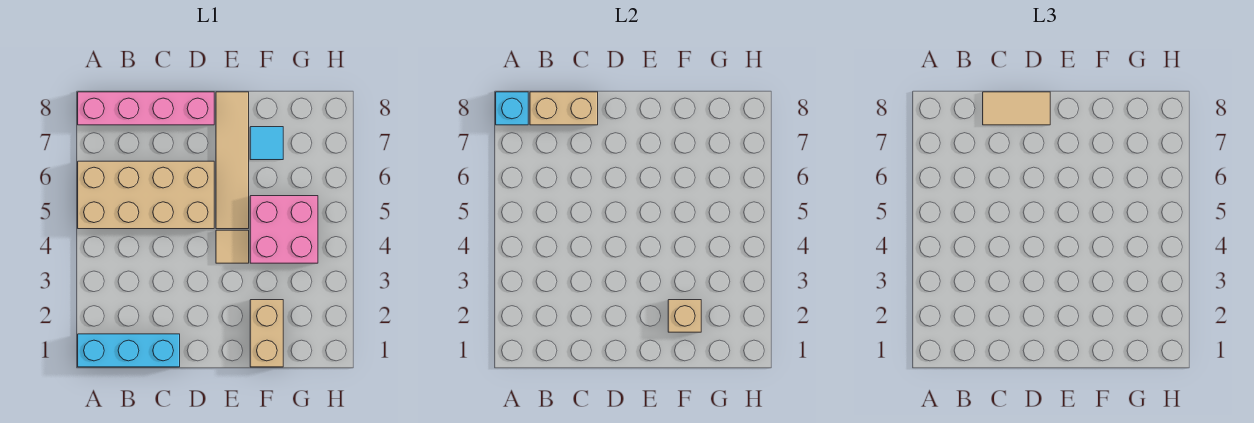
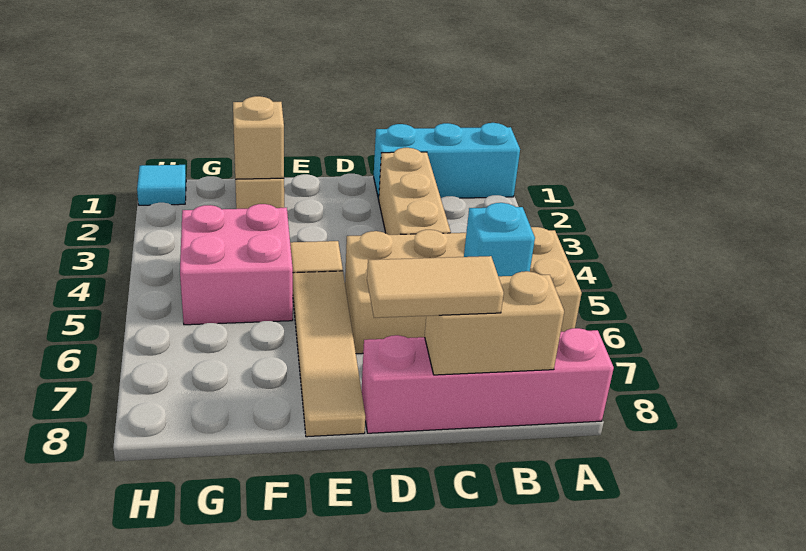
cyan 1x1 brick [496,92,528,125] -> cyan 1x1 brick moved to [464,203,535,276]
none -> tan 1x3 brick [379,148,451,235]
cyan 1x1 tile [250,127,283,160] -> cyan 1x1 tile moved to [137,165,186,205]

